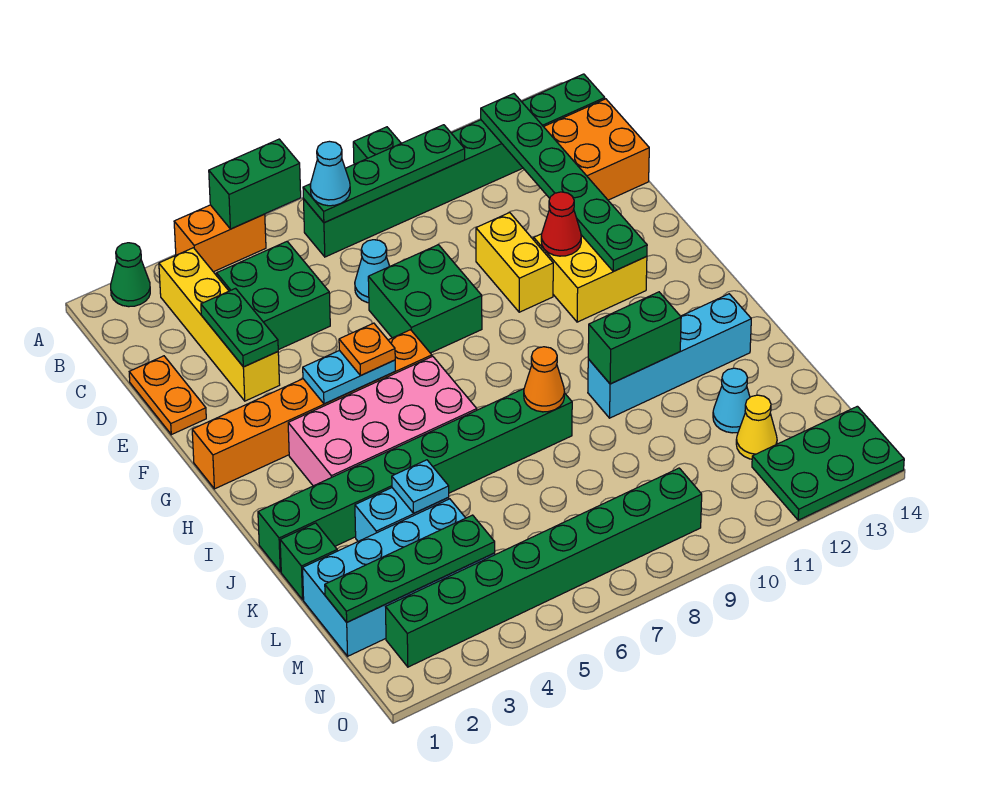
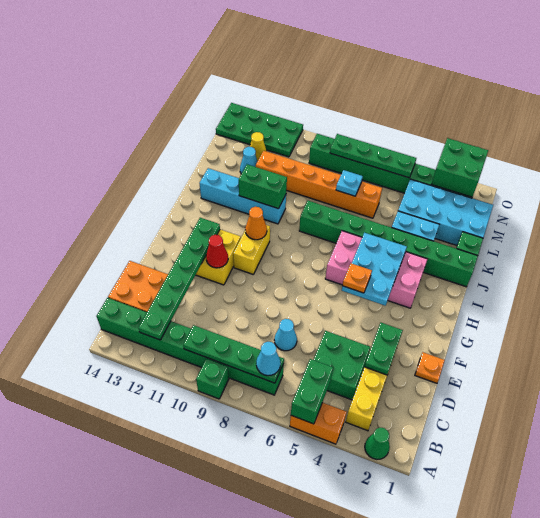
green 1x2 brick [209,139,301,229] -> green 1x2 brick turned to [291,359,333,424]
orange 1x2 plate [129,356,206,435] -> orange 1x1 plate [415,352,445,383]
green 2x2 brick [368,245,482,353] -> green 2x2 brick moved to [431,138,488,197]
yellow 1x2 brick [476,213,553,312] -> yellow 1x2 brick moved to [233,225,270,274]
orange 1x6 brick [192,330,432,489] -> orange 1x6 brick moved to [256,151,382,218]
cyan 1x2 plate [303,350,395,404] -> cyan 2x3 plate [342,233,407,306]
orange 1x1 cone [524,347,565,412] -> orange 1x1 cone moved to [245,207,267,240]
cyan 1x1 plate [392,460,449,513] -> cyan 1x1 plate moved to [336,170,363,196]
green 1x4 plate [325,515,495,622] -> green 1x4 plate moved to [330,134,416,178]
green 2x3 plate [752,406,904,520] -> green 2x4 plate [216,103,303,157]

